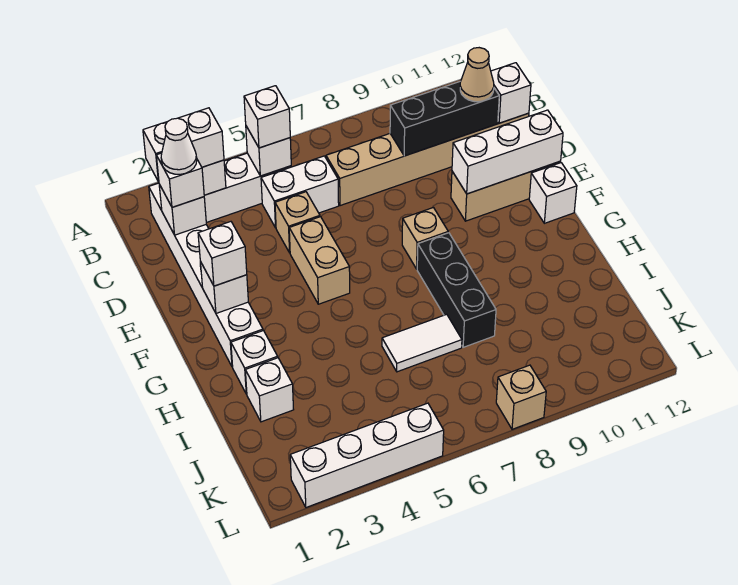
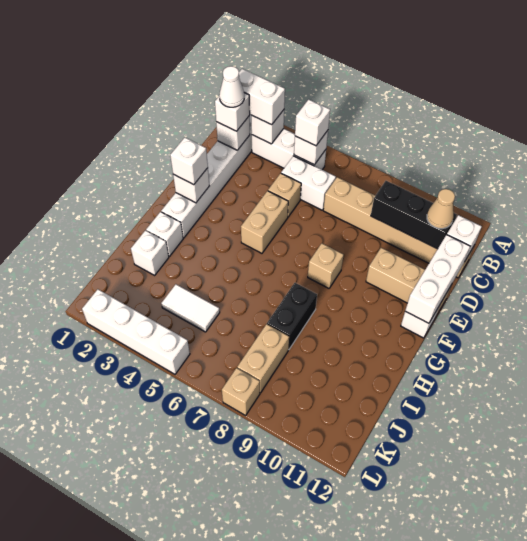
white 1x3 brick [452,110,563,194] -> white 1x3 brick turned to [405,235,470,323]
black 1x3 brick [417,233,496,347] -> black 1x2 brick [267,283,317,349]
white 1x2 tile [382,314,462,372] -> white 1x2 tile moved to [161,284,220,332]
none -> tan 1x2 brick [237,324,289,393]

